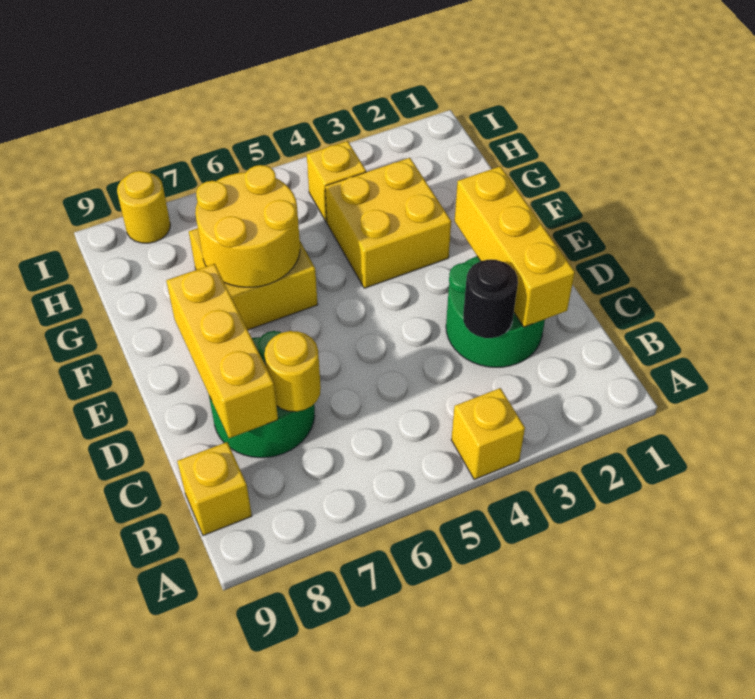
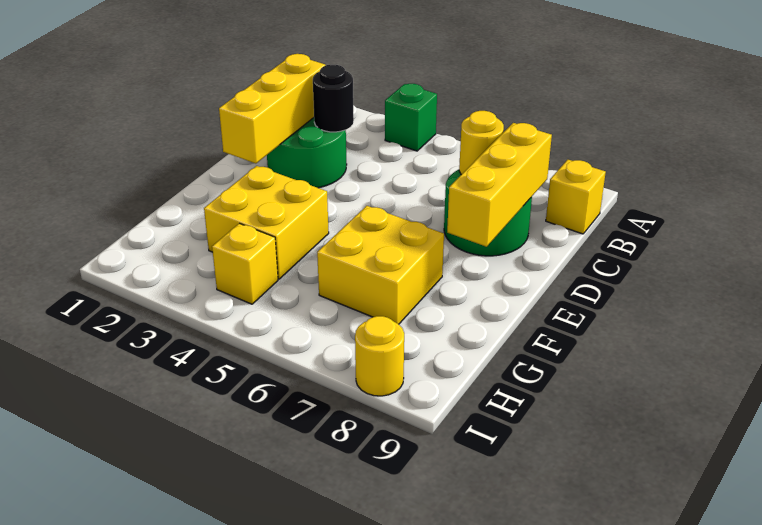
yellow 1x1 brick [451,388,525,480] -> green 1x1 brick [385,84,437,151]
yellow 2x2 round brick [195,165,300,287] -> none

